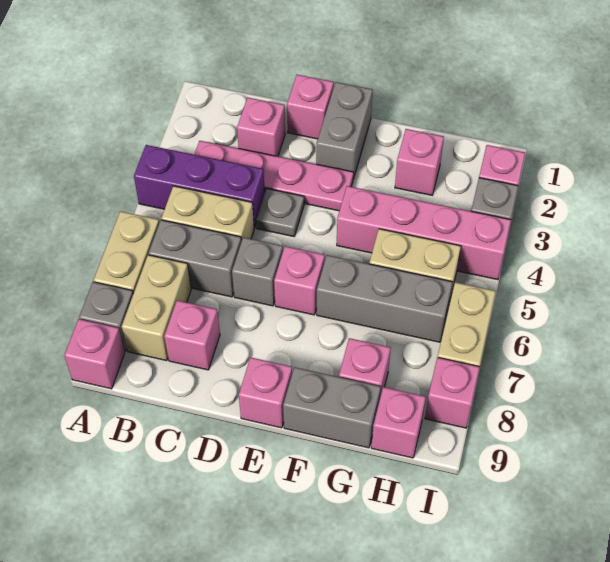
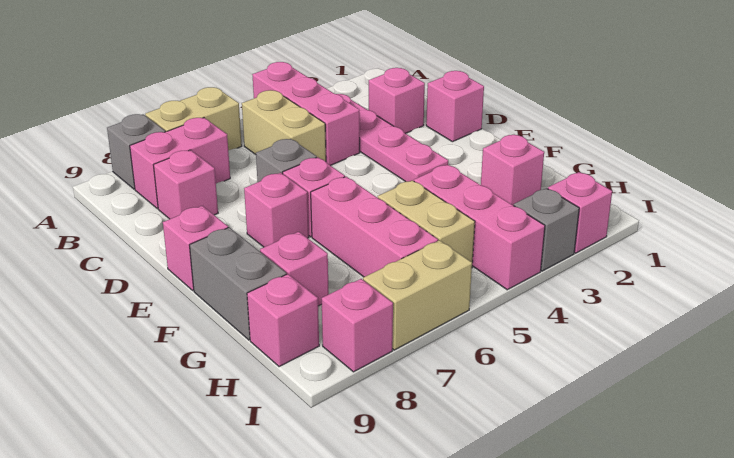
purple 1x3 brick [134,145,265,228] -> pink 1x3 brick [252,62,360,166]
pink 1x1 brick [64,319,125,389] -> pink 1x1 brick moved to [244,173,309,247]
grey 1x2 brick [149,220,241,297] -> none
tan 1x2 brick [122,255,191,361] -> pink 1x2 brick [130,118,230,209]
grey 1x1 plate [256,189,304,237] -> none
grey 1x2 brick [316,82,373,179] -> none
pink 1x4 brick [337,186,511,280] -> pink 1x3 brick [414,165,545,290]
grey 1x3 brick [317,255,453,342] -> pink 1x3 brick [311,177,438,277]

